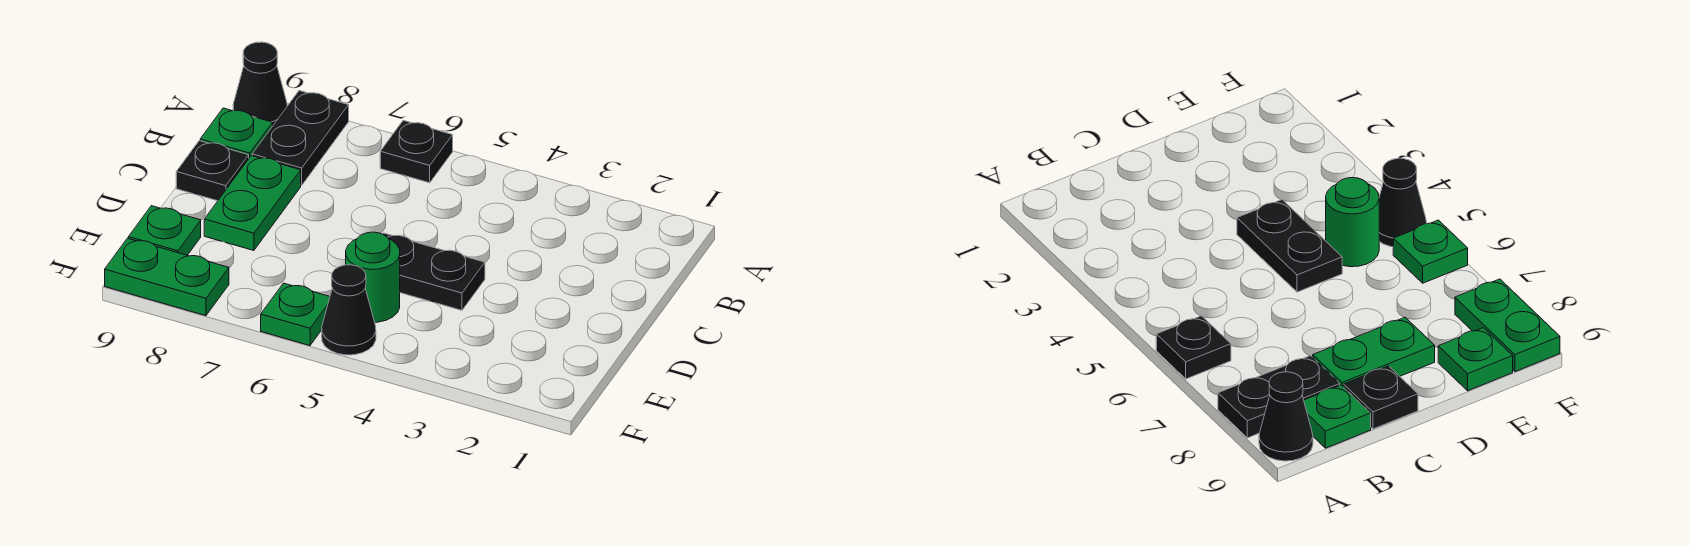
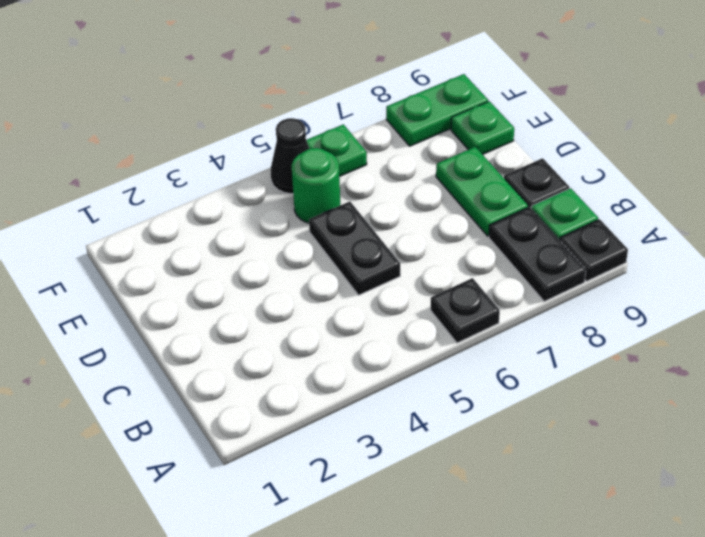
black 1x1 cone [233,42,287,125] -> black 1x1 plate [560,219,628,281]
black 1x2 plate [383,233,485,310] -> black 1x2 plate turned to [309,202,400,295]

